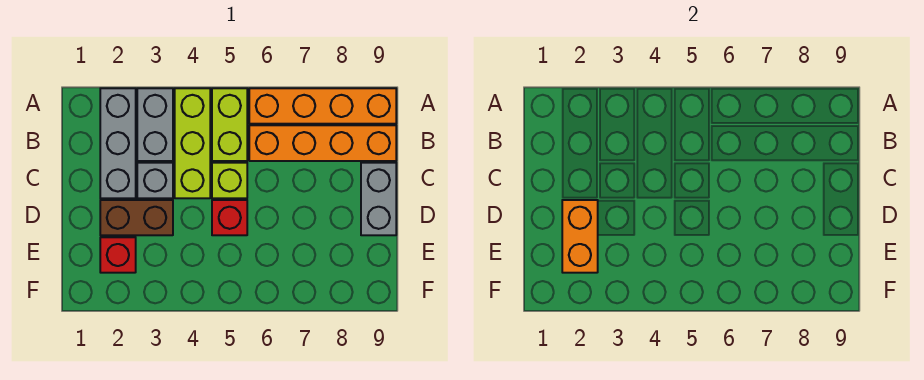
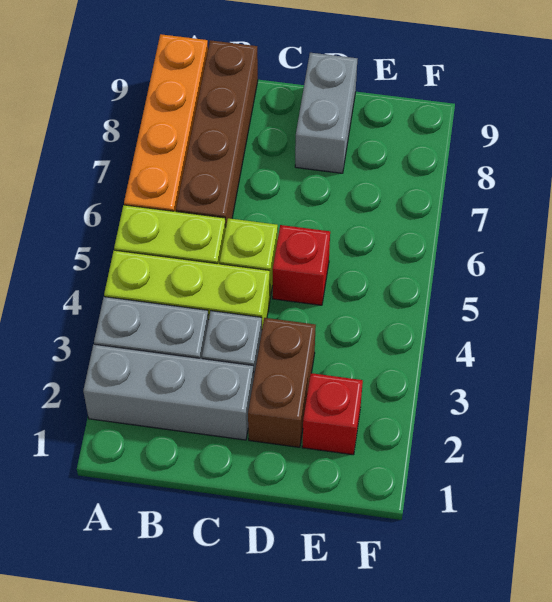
orange 1x4 brick [249,125,396,161] -> brown 1x4 brick [176,40,258,225]
grey 1x2 brick [361,163,396,235] -> grey 1x2 brick turned to [295,53,357,173]
orange 1x2 brick [562,200,598,273] -> none

